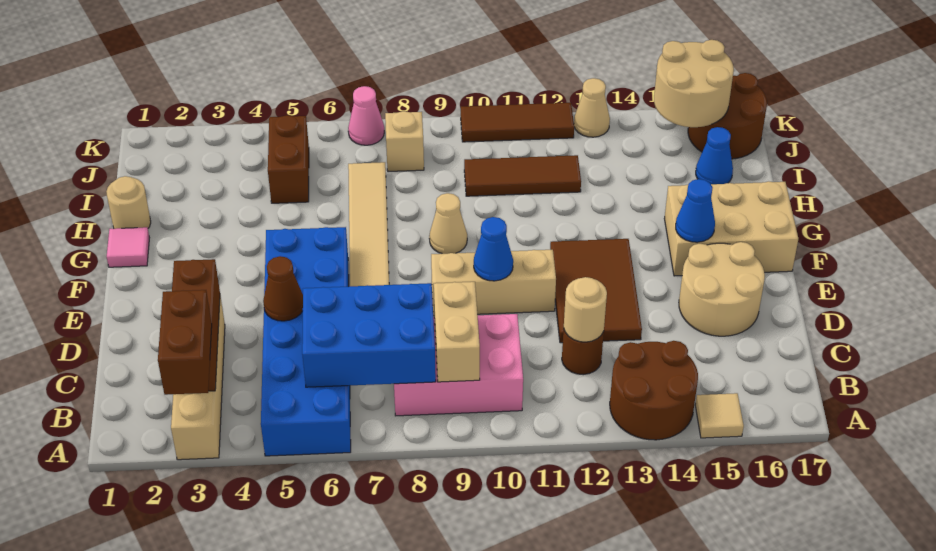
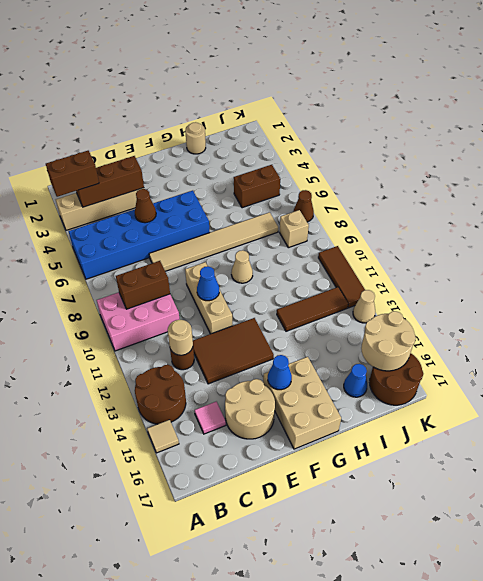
blue 2x3 brick [302,283,436,387] -> none
pink 2x3 brick [394,314,523,416] -> pink 2x3 brick turned to [97,292,180,351]
tan 1x2 brick [434,282,480,382] -> brown 1x2 brick [116,261,170,309]
pink 1x1 tile [107,227,149,267] -> pink 1x1 tile moved to [195,402,226,434]
brown 1x3 tile [464,155,581,196] -> brown 1x3 tile turned to [277,287,348,331]
pink 1x1 cone [348,86,384,145] -> brown 1x1 cone [293,190,314,222]

